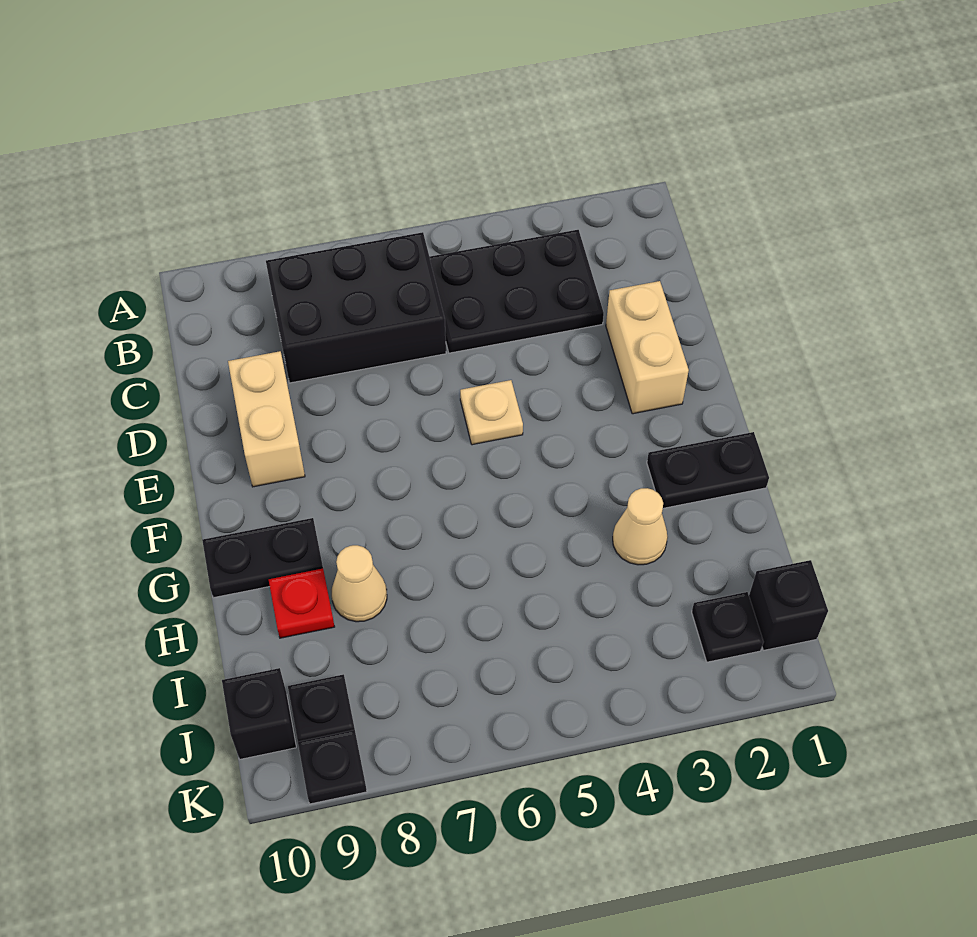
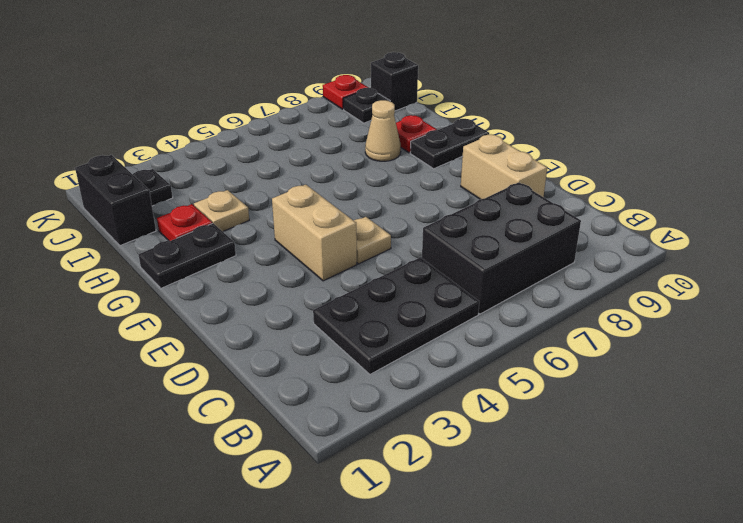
tan 1x2 brick [606,281,689,414] -> tan 1x2 brick moved to [272,185,357,281]
none -> red 1x1 plate [157,204,212,241]
tan 1x1 cone [613,488,668,565] -> tan 1x1 plate [194,190,249,231]
black 1x1 brick [749,560,828,650] -> black 1x2 brick [75,155,156,246]
black 1x1 plate [298,730,367,804] -> red 1x1 plate [323,75,368,109]

